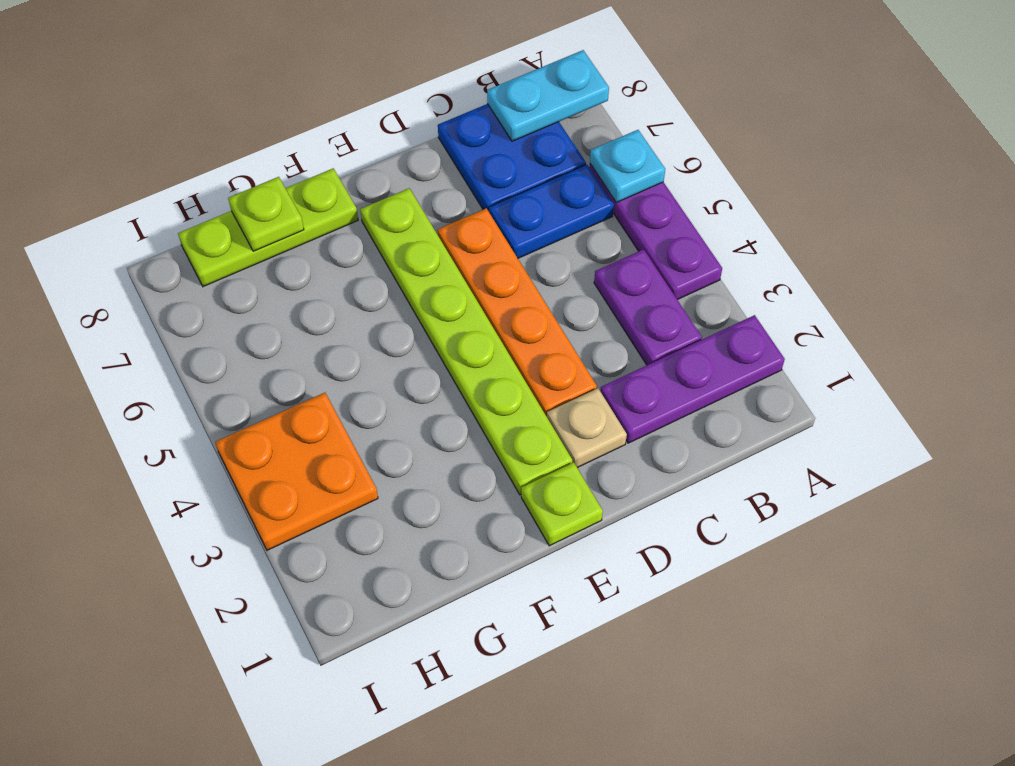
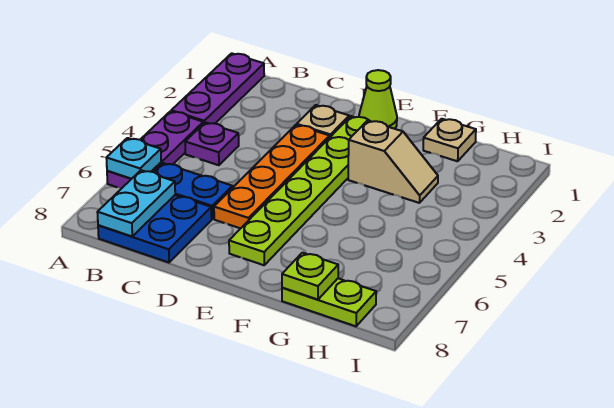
purple 1x3 plate [600,315,785,443] -> purple 1x3 plate turned to [171,53,264,124]
cyan 1x2 plate [487,50,609,141] -> cyan 1x2 plate turned to [97,170,175,236]
purple 1x2 plate [594,249,702,365] -> purple 1x1 plate [185,122,239,165]
lime 1x1 plate [521,463,603,546] -> lime 1x1 cone [359,70,397,129]
none -> tan 1x2 slope [348,120,438,203]
lime 1x3 plate [178,168,358,287] -> lime 1x2 plate [282,278,376,326]
none -> tan 1x1 plate [423,119,476,161]
orange 2x2 plate [215,393,378,550] -> none

